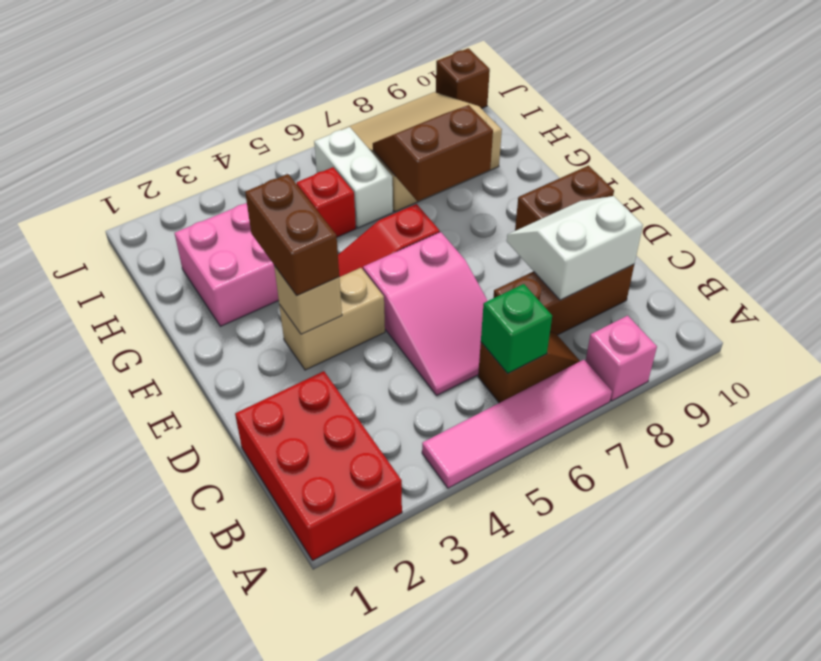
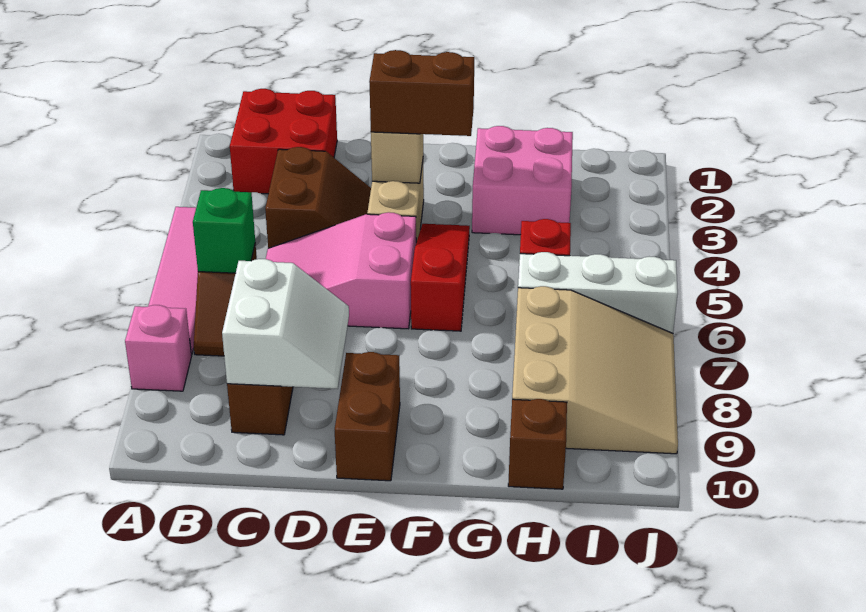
red 2x3 brick [235,371,402,561] -> red 2x2 brick [230,89,337,194]
brown 2x2 slope [373,105,493,201] -> brown 2x2 slope moved to [265,147,371,248]
white 1x2 brick [314,127,393,228] -> white 1x3 brick [518,252,678,333]
brown 1x1 brick [436,48,490,109] -> brown 1x1 brick moved to [508,399,567,489]

